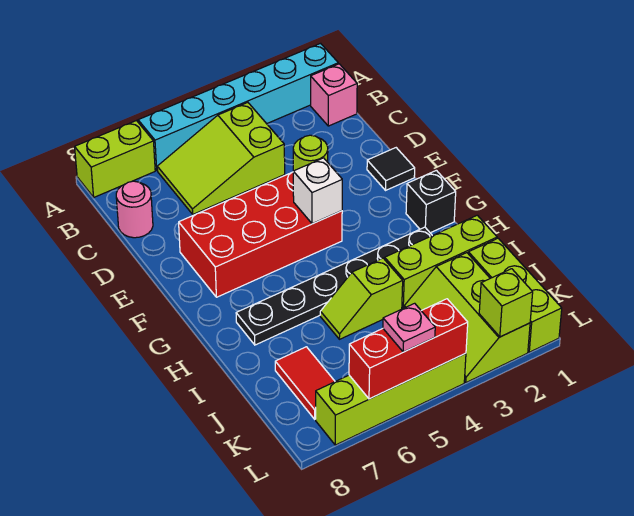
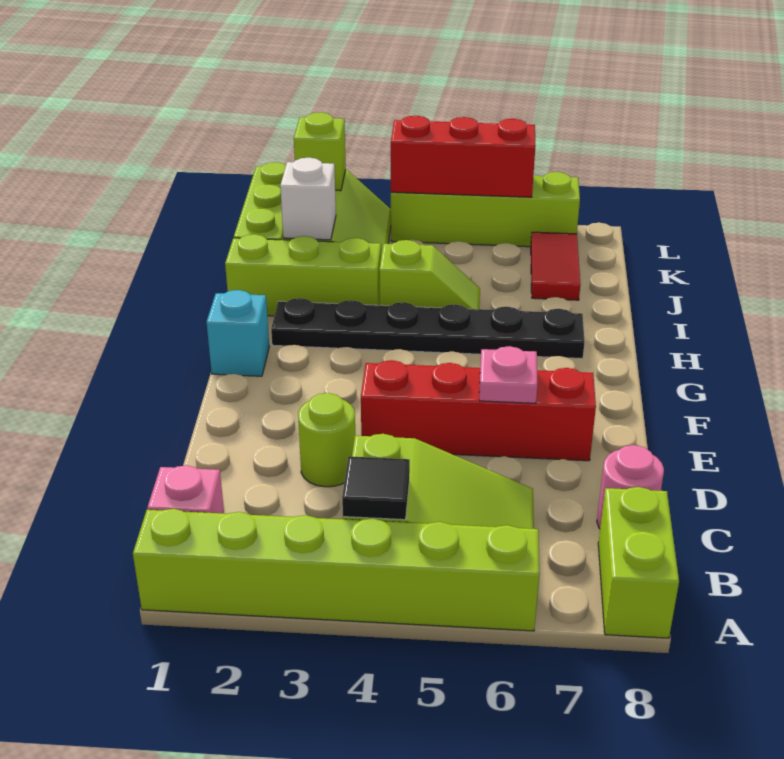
cyan 1x6 brick [138,43,338,170] -> lime 1x6 brick [133,509,539,631]
lime 1x2 brick [75,121,155,197] -> lime 1x2 brick turned to [598,487,679,638]
black 1x1 tile [367,148,415,190] -> black 1x1 tile moved to [342,456,410,520]
red 2x4 brick [179,172,342,297] -> red 1x4 brick [361,360,596,461]
white 1x1 brick [293,158,342,224] -> white 1x1 brick moved to [280,158,336,240]
black 1x1 brick [406,170,456,233] -> cyan 1x1 brick [206,290,269,376]
pink 1x1 plate [383,303,435,352] -> pink 1x1 plate moved to [479,346,537,403]

